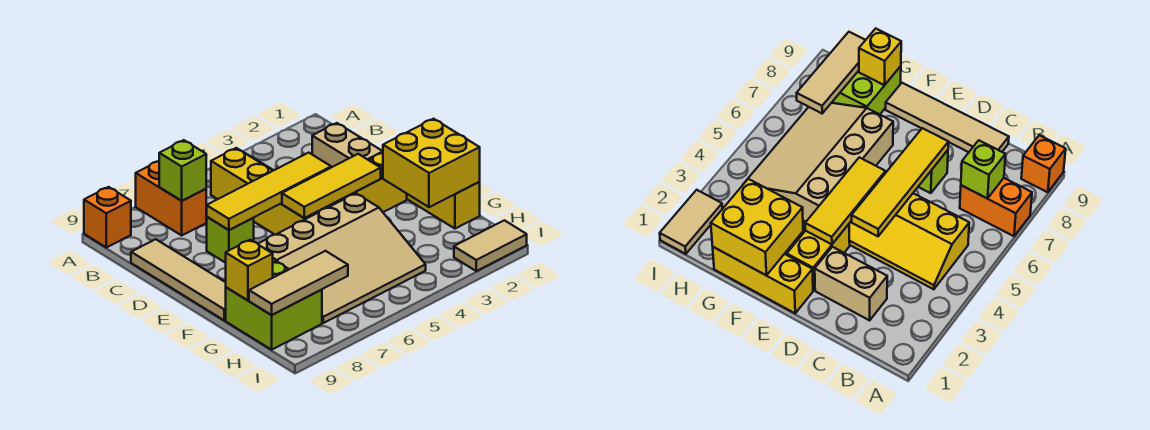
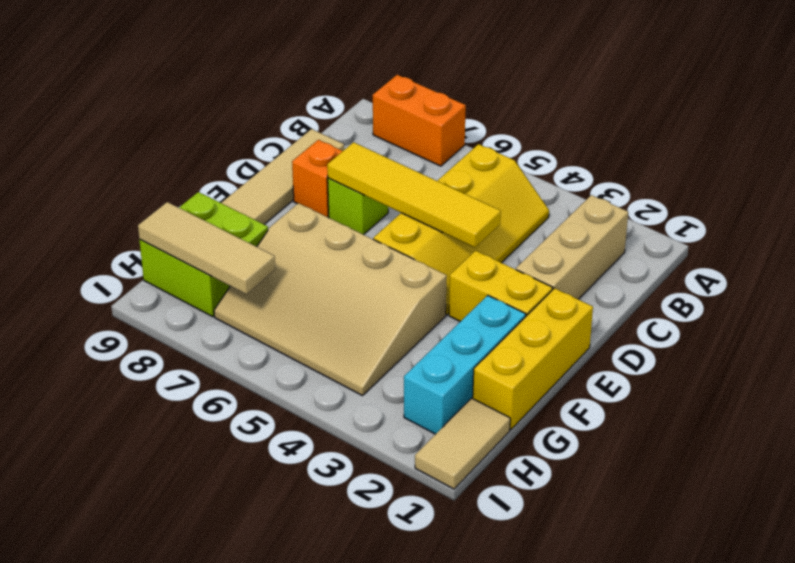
orange 1x2 brick [136,161,206,235] -> orange 1x2 brick turned to [373,75,466,166]
orange 1x1 brick [84,187,131,248] -> orange 1x1 brick moved to [292,140,342,217]
lime 1x1 brick [159,140,206,201] -> none
tan 1x2 brick [312,123,383,167] -> tan 1x3 brick [516,195,628,299]
yellow 1x3 tile [282,154,381,218] -> none
yellow 2x2 brick [383,119,480,207] -> none
none -> cyan 1x3 brick [404,295,526,434]
yellow 1x1 brick [226,240,273,300] -> none
tan 1x2 tile [454,220,527,271] -> tan 1x2 tile turned to [415,398,510,489]

